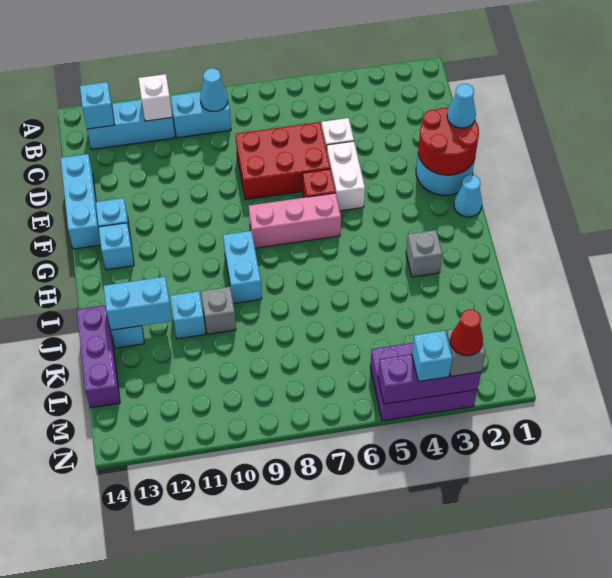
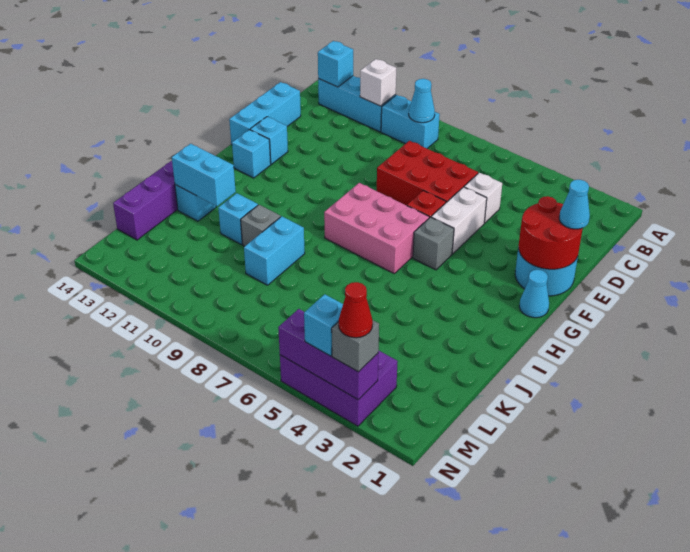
pink 1x3 brick [249,193,341,248] -> pink 2x3 brick [324,183,429,273]
cyan 1x2 brick [223,231,262,304] -> cyan 1x2 brick moved to [244,216,305,285]
grey 1x1 brick [406,230,443,277] -> grey 1x1 brick moved to [413,217,454,270]

